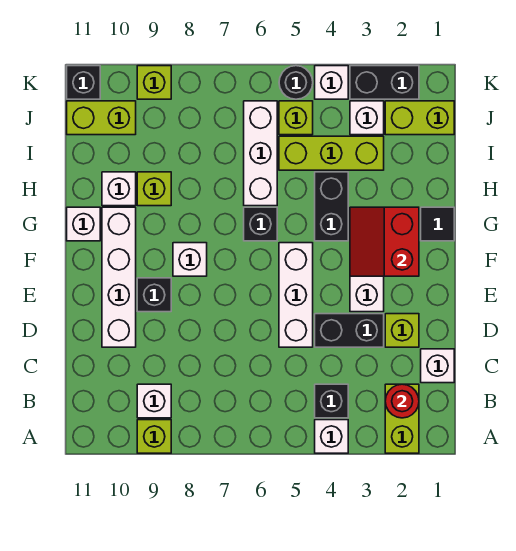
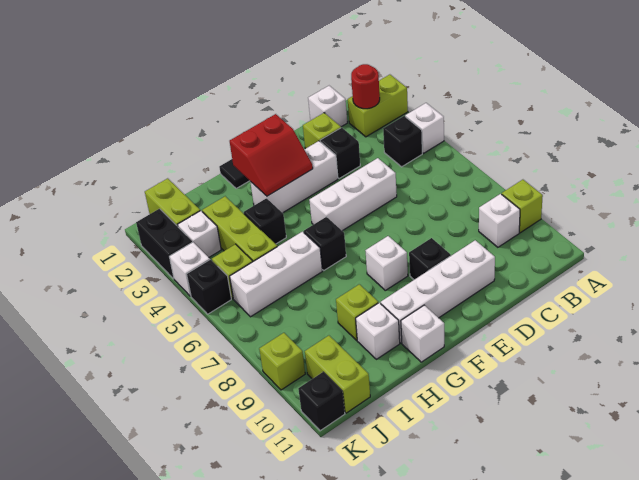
black 1x2 brick [315,314,384,347] -> black 1x1 brick [320,128,360,179]
black 1x2 brick [315,172,348,241] -> black 1x1 brick [244,198,286,244]
black 1x1 round brick [279,66,313,99] -> black 1x1 brick [187,259,231,314]

